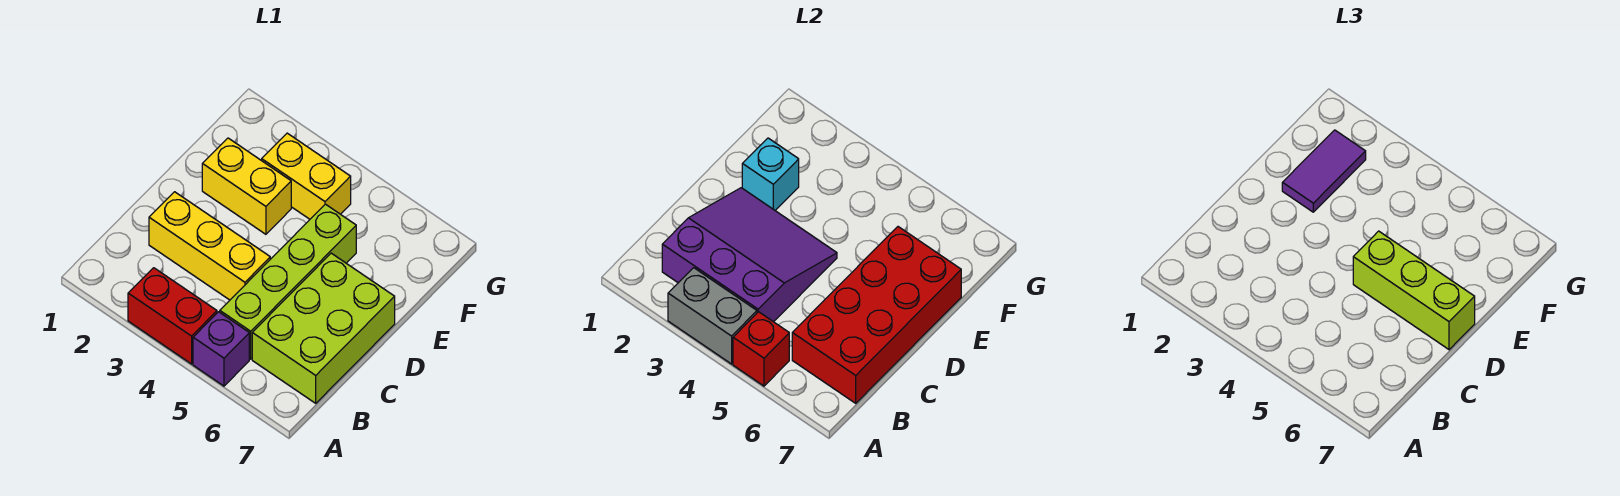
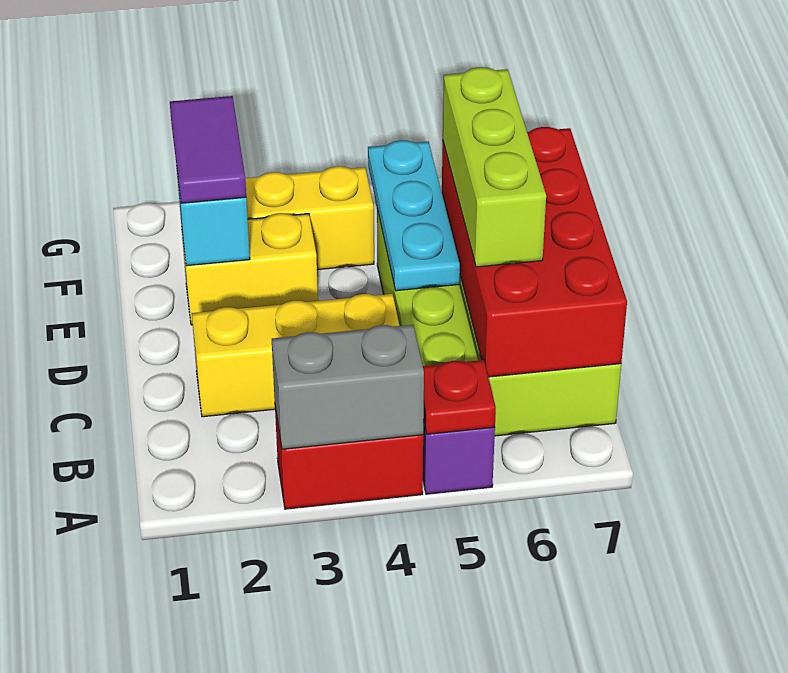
red 1x1 brick [733,312,789,386] -> red 1x1 plate [423,360,496,434]
purple 3x3 slope [662,188,837,322] -> none
none -> cyan 1x3 plate [368,140,460,291]
lime 1x3 brick [1353,231,1475,350] -> lime 1x3 brick turned to [443,67,546,267]

